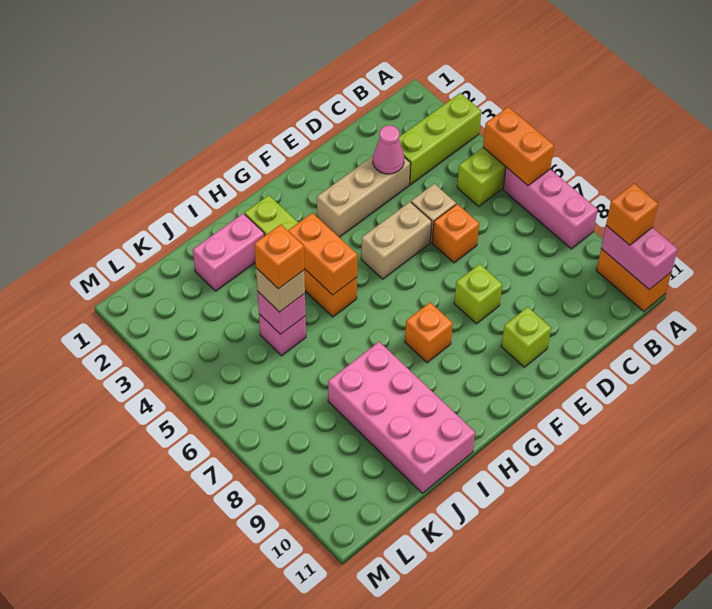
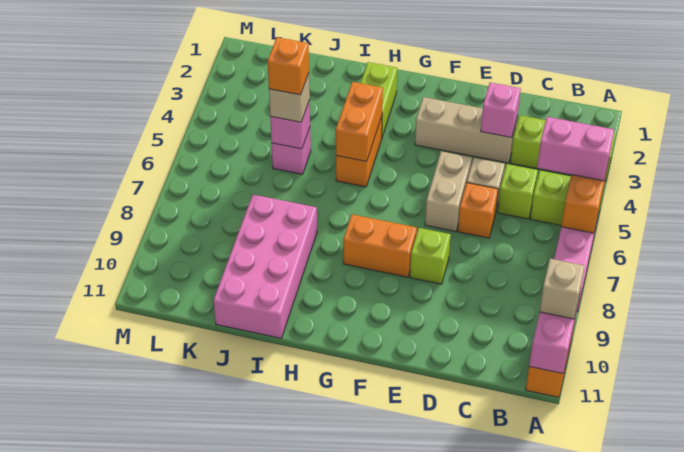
orange 1x1 brick [606,184,658,245] -> tan 1x1 brick [540,259,585,319]
pink 1x1 cone [373,125,404,174] -> pink 1x1 brick [481,83,521,138]
tan 1x2 brick [361,202,432,279] -> tan 1x2 brick turned to [425,151,472,232]
lime 1x1 brick [501,307,551,367] -> lime 1x1 brick moved to [498,164,538,219]
orange 1x1 brick [405,302,453,363] -> orange 1x2 brick [343,214,417,277]
pink 1x2 brick [193,213,264,291] -> pink 1x2 brick moved to [537,117,614,181]

